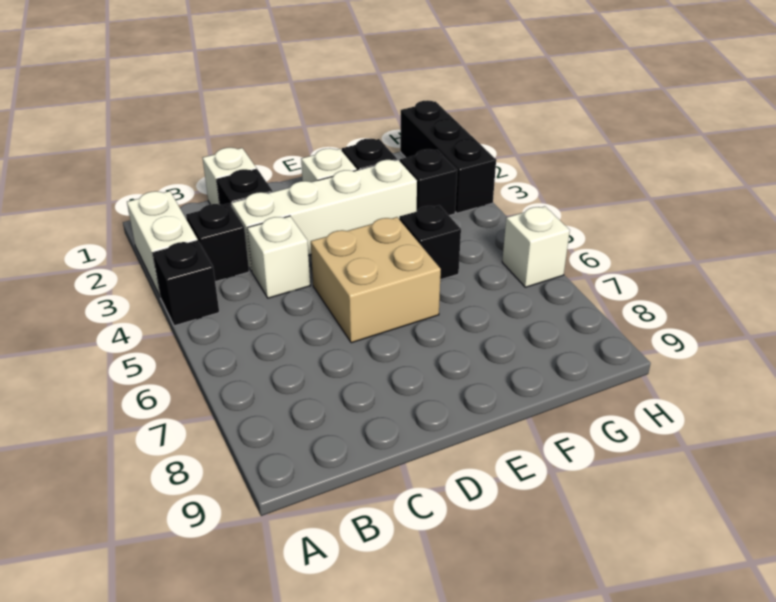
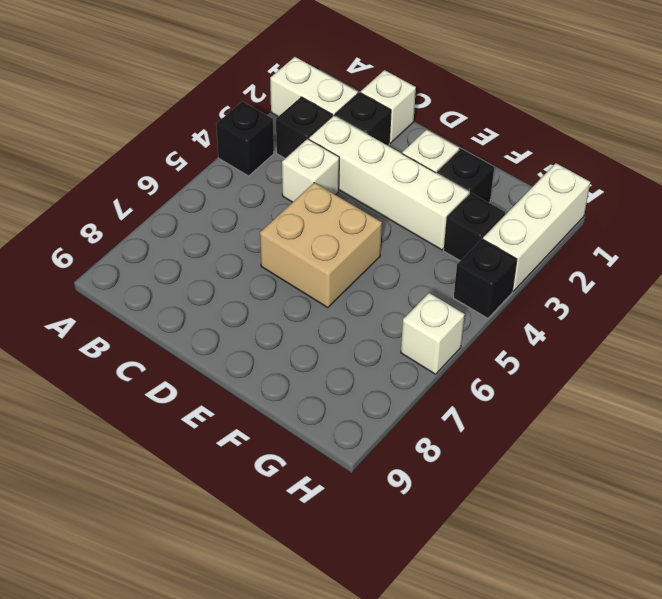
white 1x2 brick [127,191,198,296] -> white 1x2 brick turned to [270,57,358,116]
black 1x1 brick [399,205,461,280] -> black 1x1 brick moved to [454,239,517,318]
black 1x3 brick [400,100,496,213] -> white 1x3 brick [483,163,590,291]

